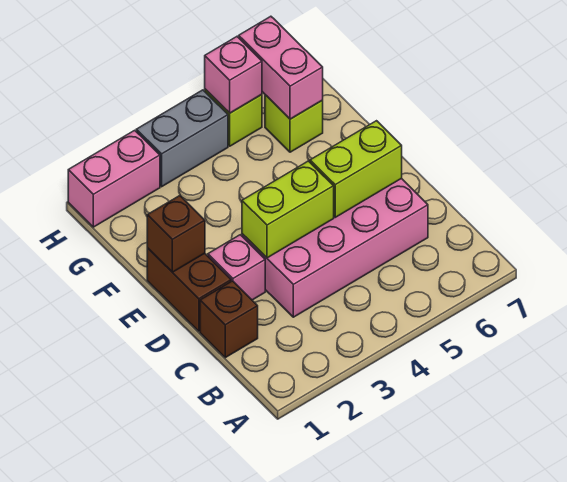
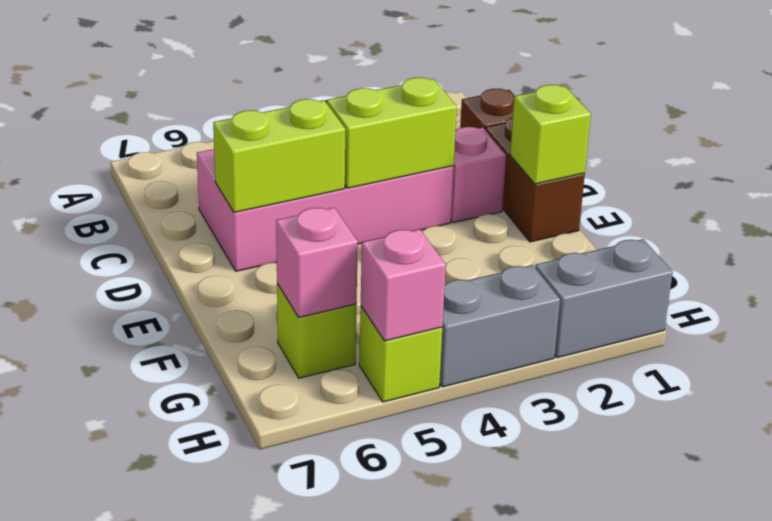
brown 1x1 brick [147,196,205,272] -> lime 1x1 brick [510,85,591,184]
pink 1x2 brick [239,16,323,119] -> pink 1x1 brick [276,208,358,317]
pink 1x2 brick [68,130,160,227] -> grey 1x2 brick [535,239,673,358]

